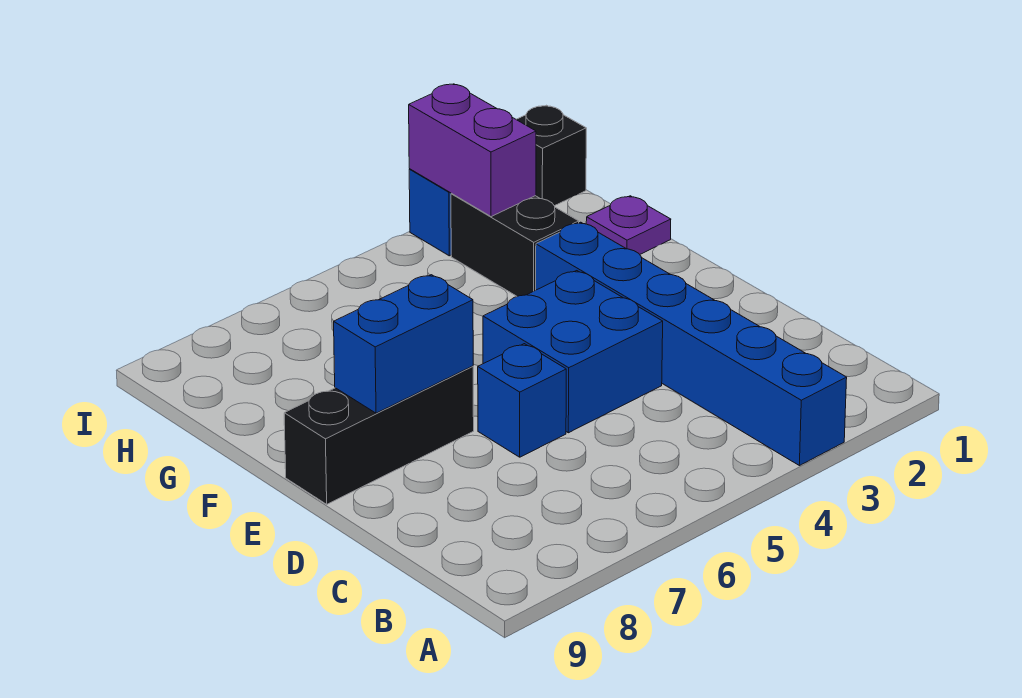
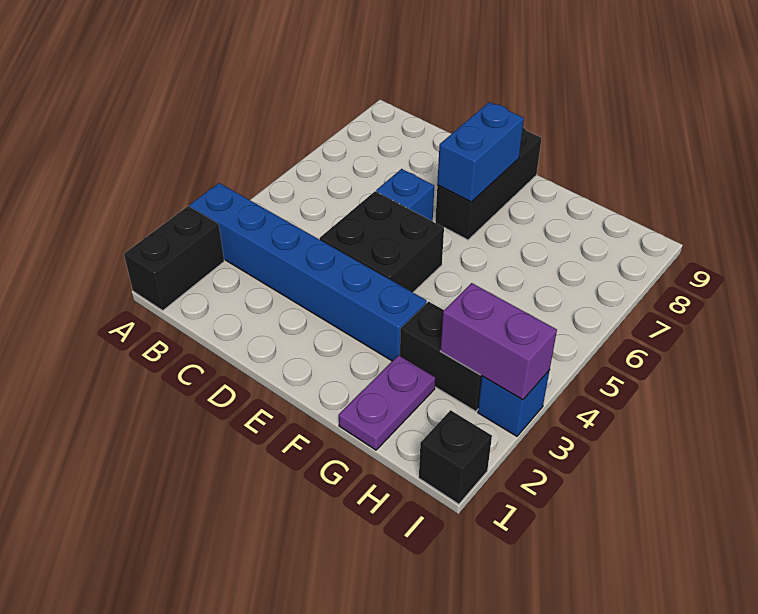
none -> black 1x2 brick [124,206,224,311]
blue 2x2 brick [483,271,663,433] -> black 2x2 brick [320,191,444,292]
purple 1x1 plate [586,196,671,254] -> purple 1x2 plate [339,355,435,450]

